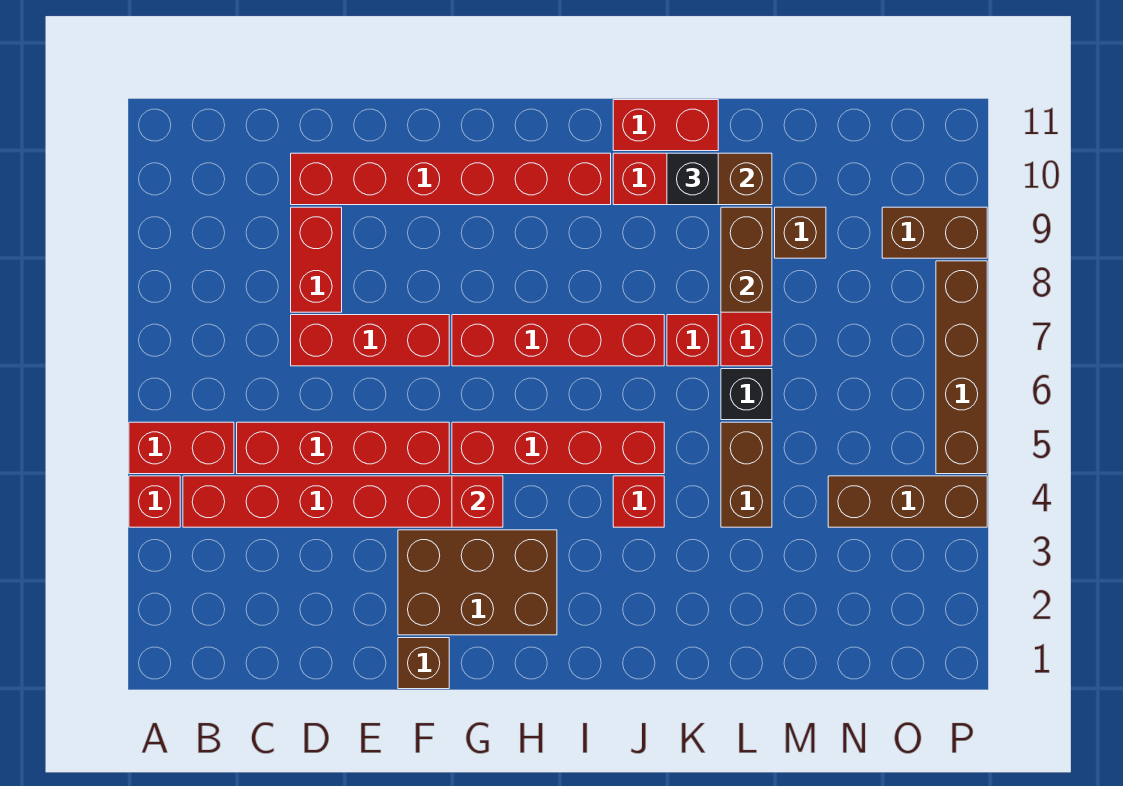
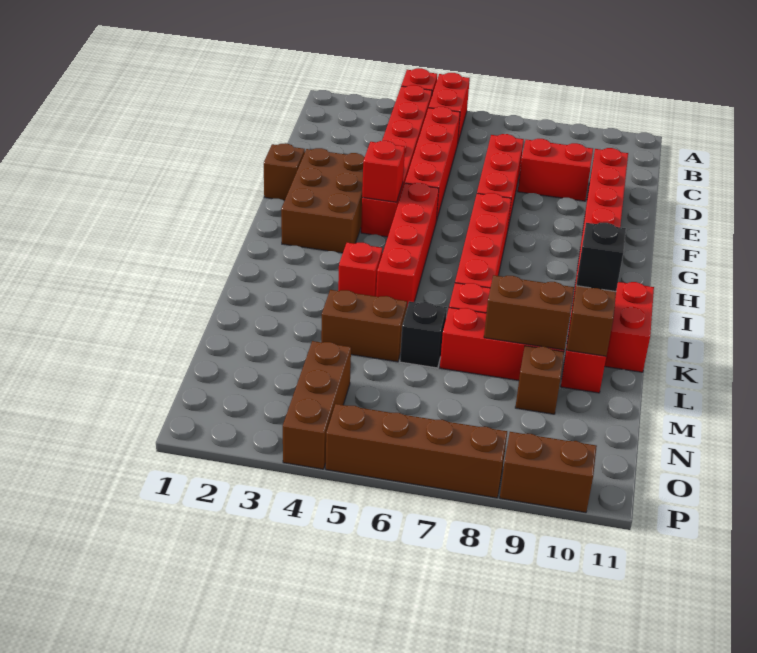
brown 1x2 brick [882,207,987,258] -> brown 1x2 brick turned to [500,432,597,513]

